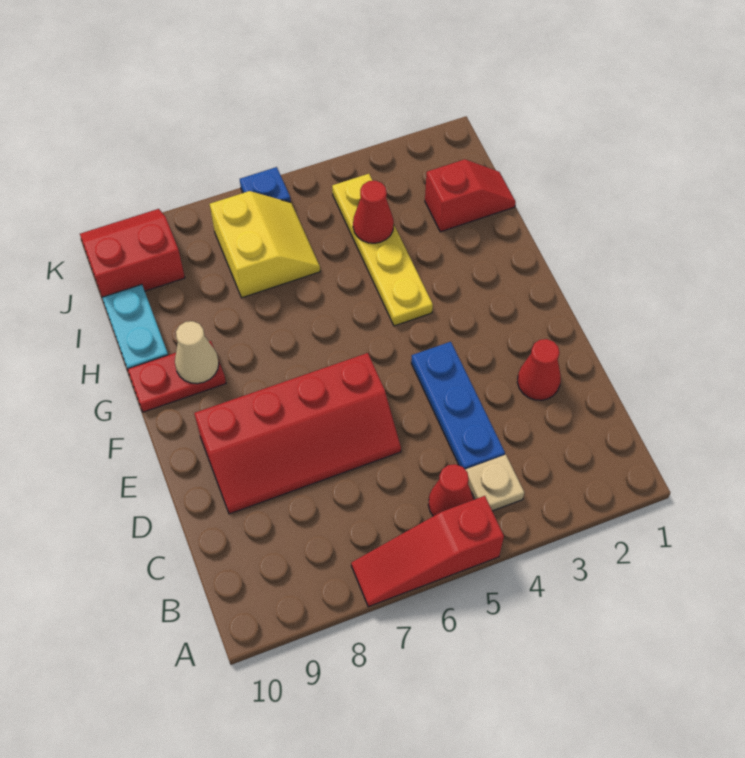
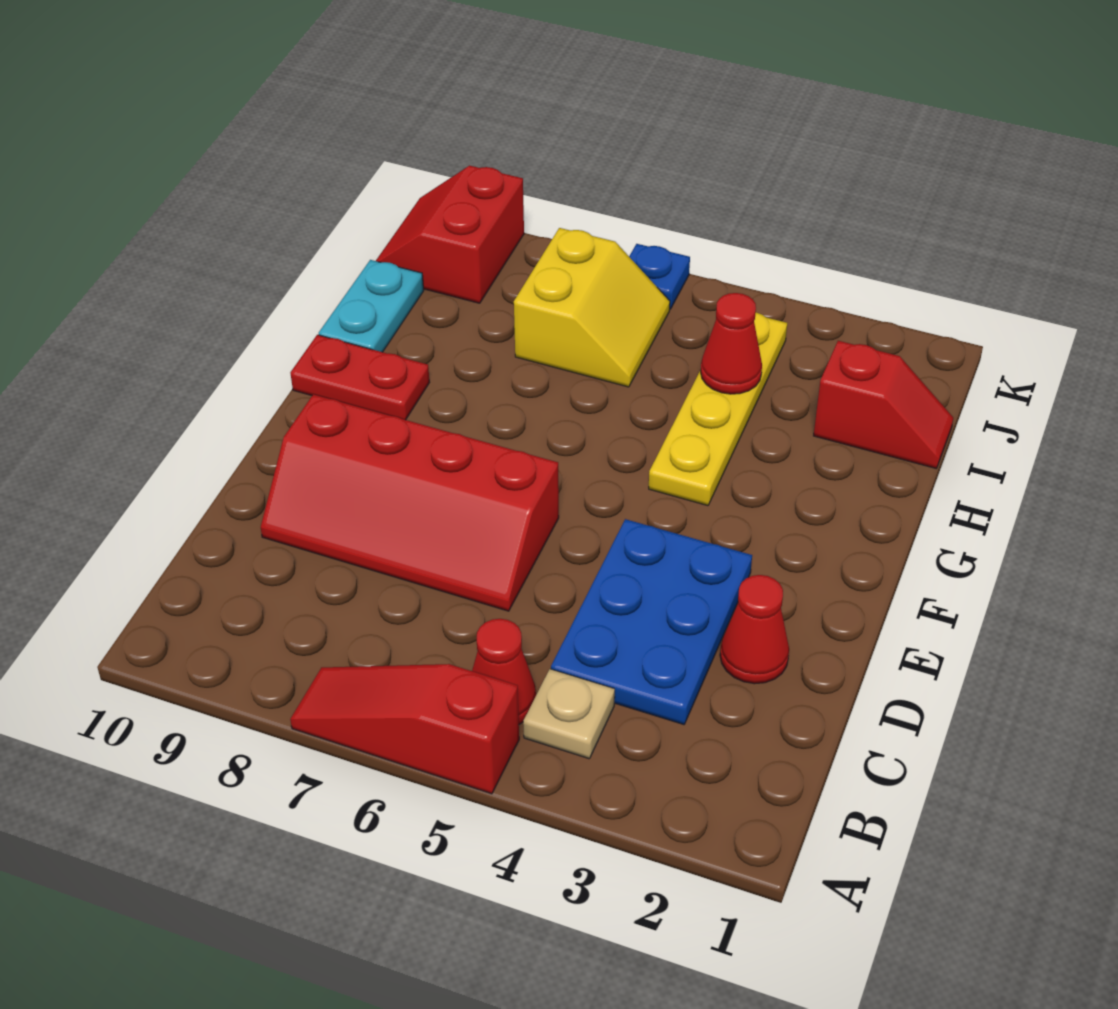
blue 1x3 plate [411,342,505,469] -> blue 2x3 plate [551,519,752,725]
tan 1x1 cone [175,321,219,384] -> none
red 2x2 slope [80,209,185,297] -> red 2x2 slope turned to [376,166,524,303]

